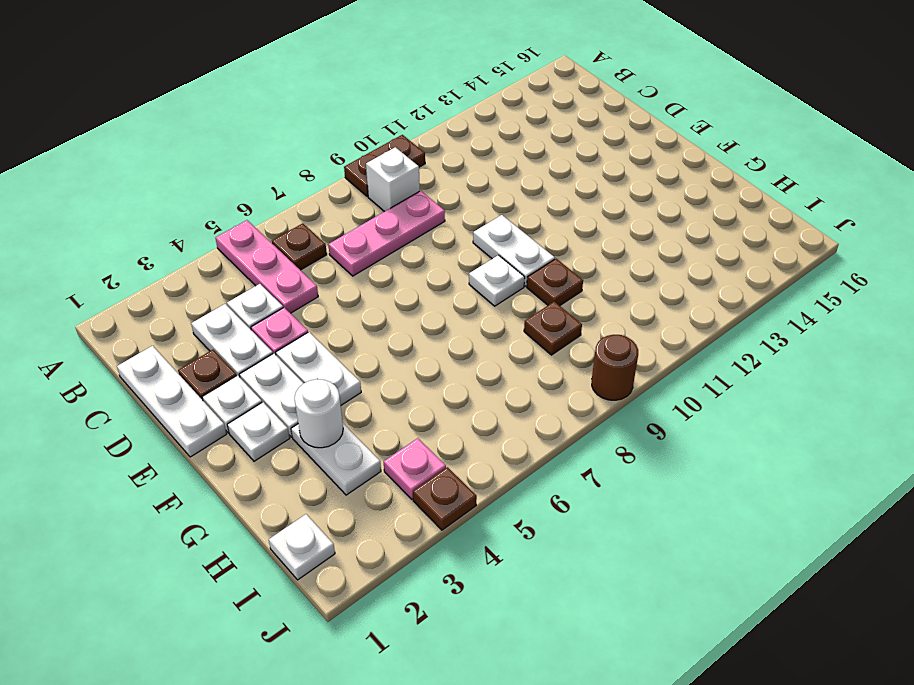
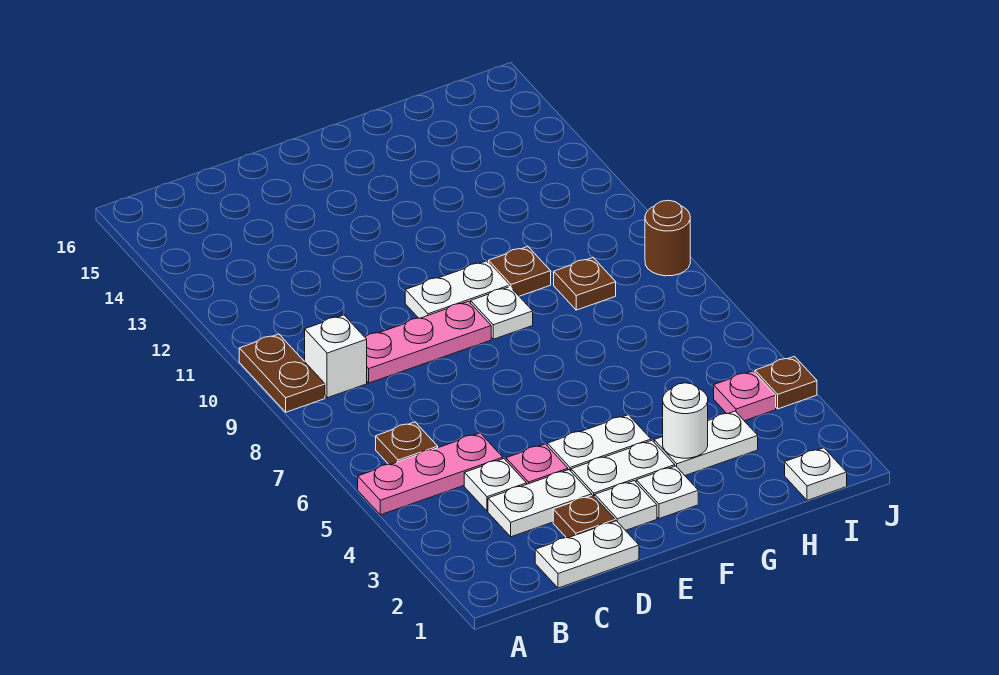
white 1x3 plate [117,346,226,457] -> white 1x2 plate [535,521,639,588]
pink 1x3 plate [328,191,445,276] -> pink 1x3 plate turned to [365,301,491,383]

